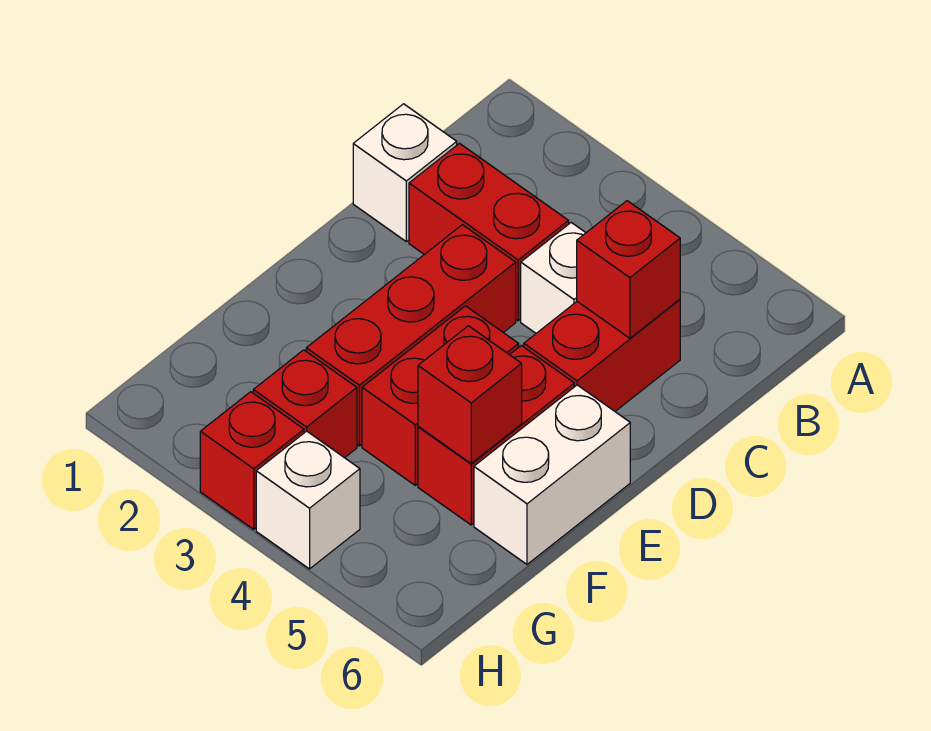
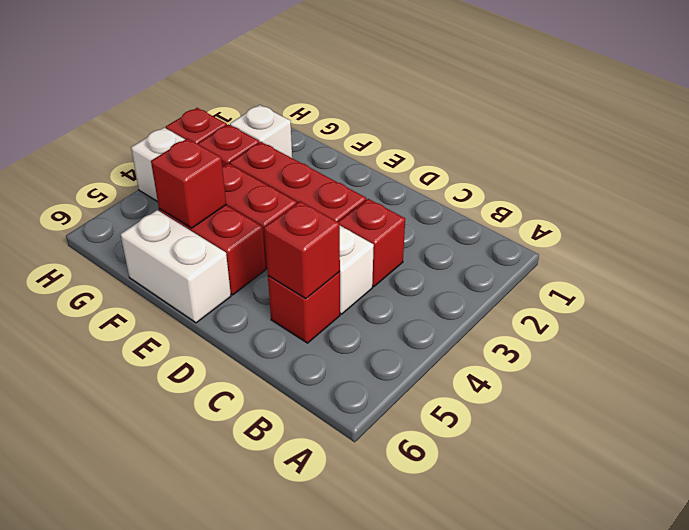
white 1x1 brick [353,104,457,242] -> white 1x1 brick moved to [230,105,292,158]
red 1x2 brick [409,143,569,321] -> red 1x1 brick [338,199,405,287]
red 1x2 brick [524,299,680,411] -> red 1x1 brick [268,272,340,343]

